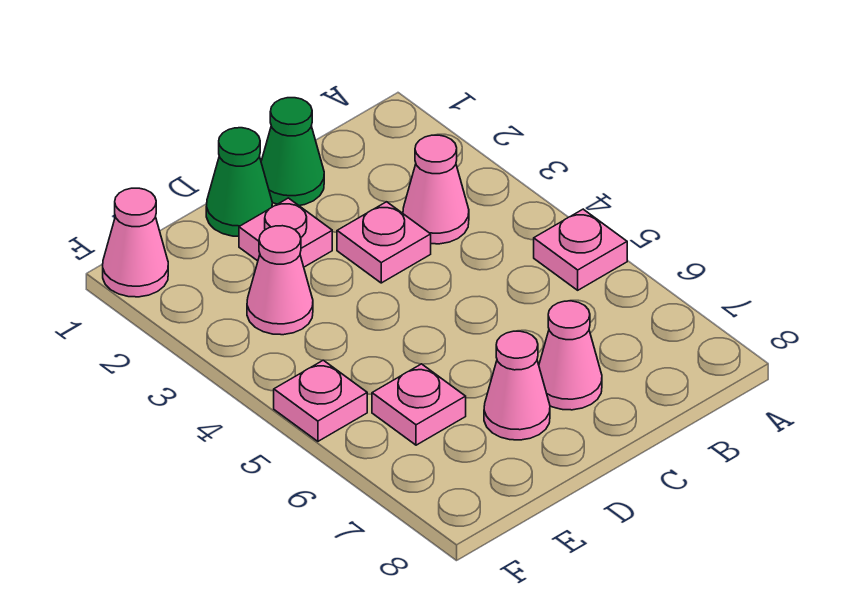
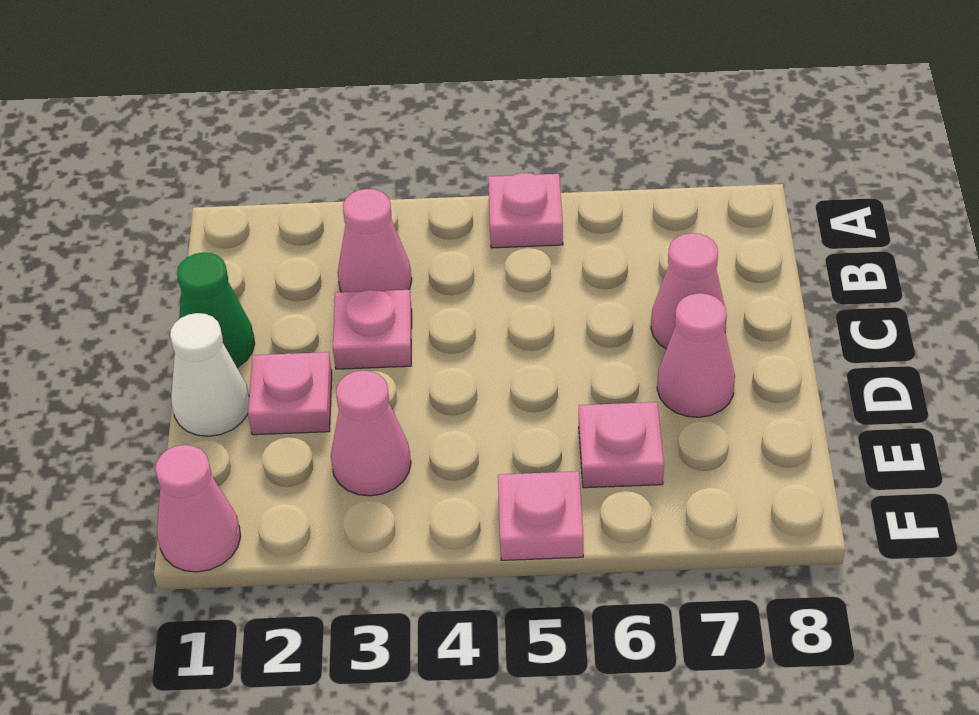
green 1x1 cone [206,128,272,236] -> white 1x1 cone [170,313,249,436]

